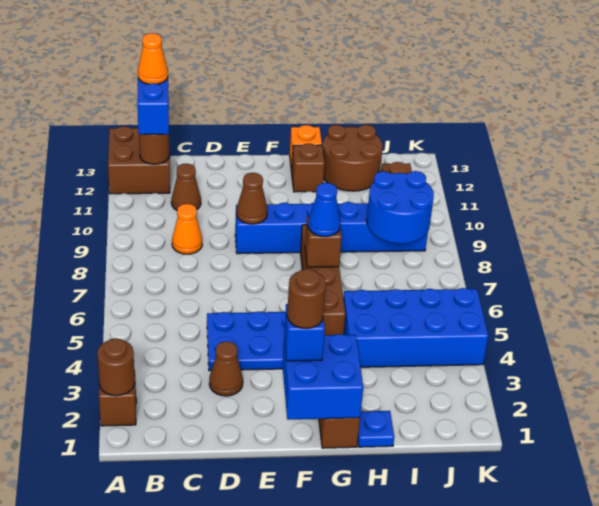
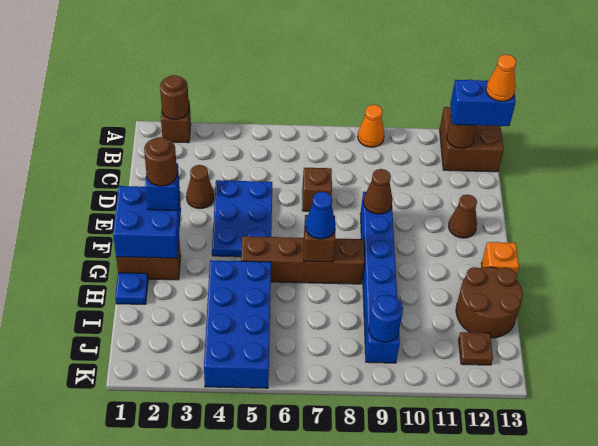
orange 1x1 cone [172,204,202,254] -> orange 1x1 cone moved to [358,105,384,147]
brown 1x1 cone [171,164,201,210] -> brown 1x1 cone moved to [448,194,477,238]
brown 1x1 brick [292,143,325,192] -> brown 1x1 brick moved to [302,168,332,211]
blue 2x2 round brick [367,171,434,244] -> blue 1x1 round brick [368,295,403,342]

